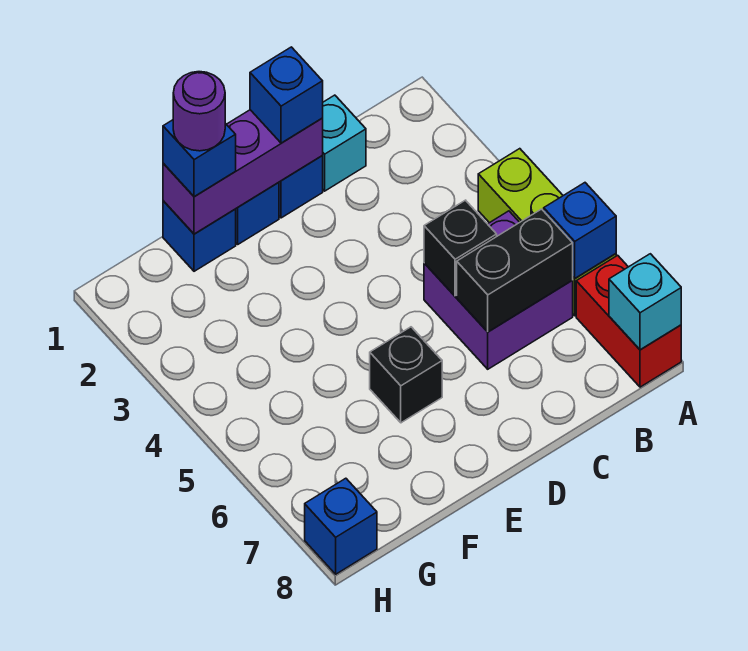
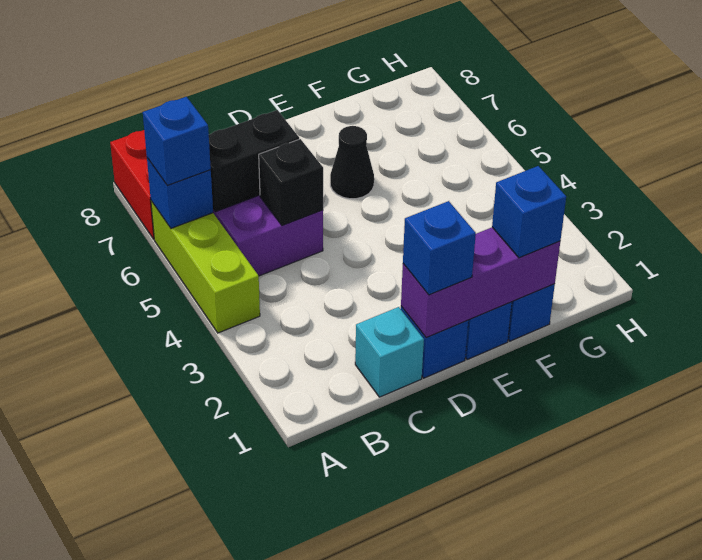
cyan 1x1 brick [609,254,681,350] -> none
black 1x1 brick [370,327,442,423] -> black 1x1 cone [330,126,374,199]
purple 1x1 round brick [173,72,225,151] -> none
blue 1x1 brick [305,478,377,574] -> blue 1x1 brick moved to [143,97,211,185]

